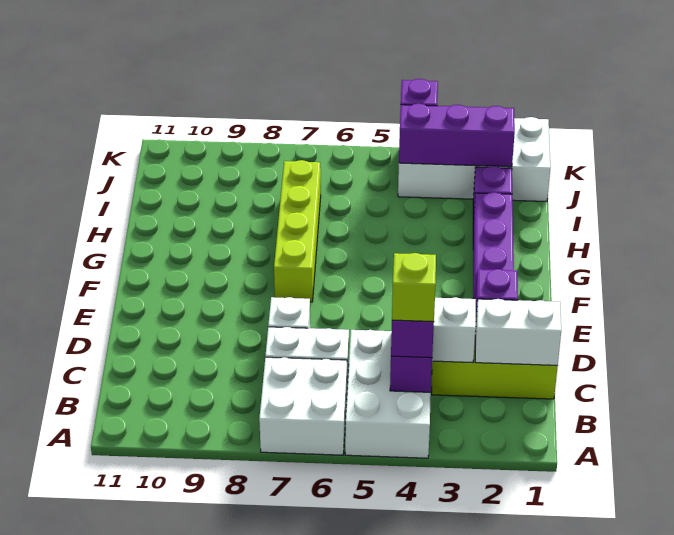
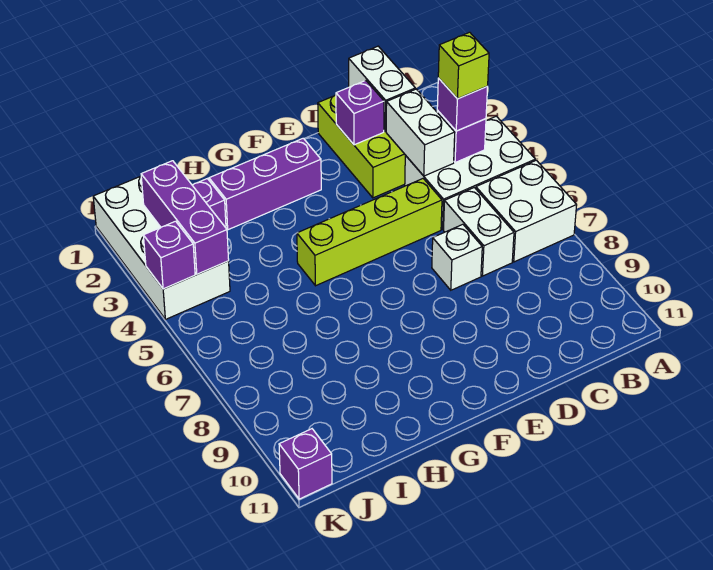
lime 1x4 brick [274,160,321,302] -> lime 1x4 brick moved to [297,179,442,286]
none -> purple 1x1 brick [279,429,332,499]

